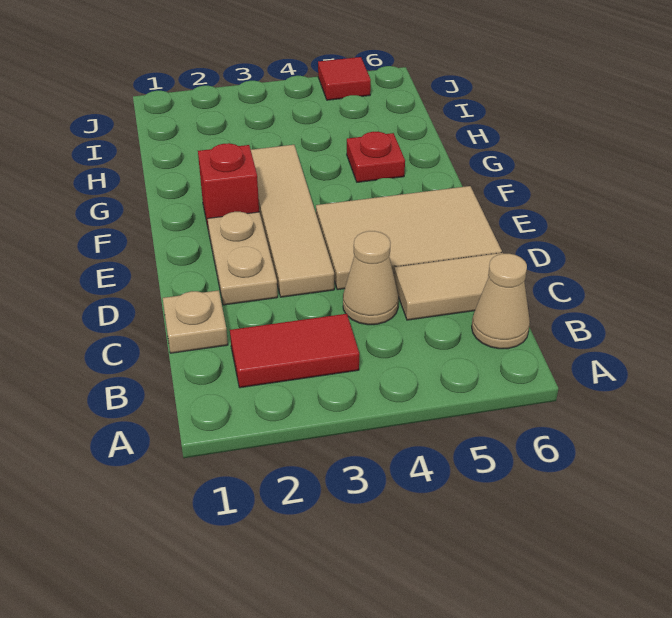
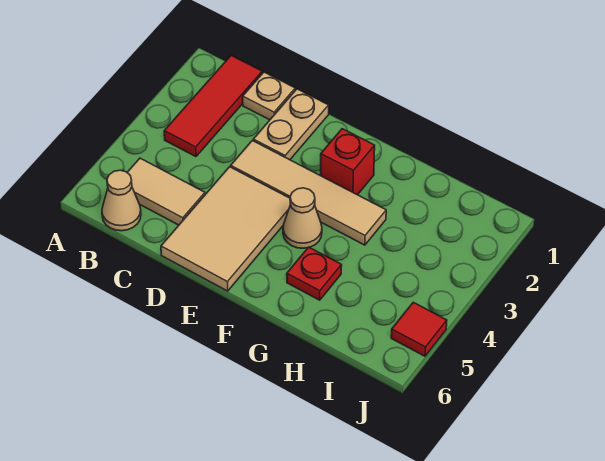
red 1x2 tile [230,314,359,388] -> red 1x3 tile [164,55,262,157]
tan 1x1 cone [343,231,399,325] -> tan 1x1 cone moved to [283,188,322,248]
tan 1x2 tile [394,253,503,320] -> tan 1x2 tile turned to [127,158,205,225]
tan 1x2 plate [208,212,278,305] -> tan 1x2 plate turned to [253,89,329,160]

